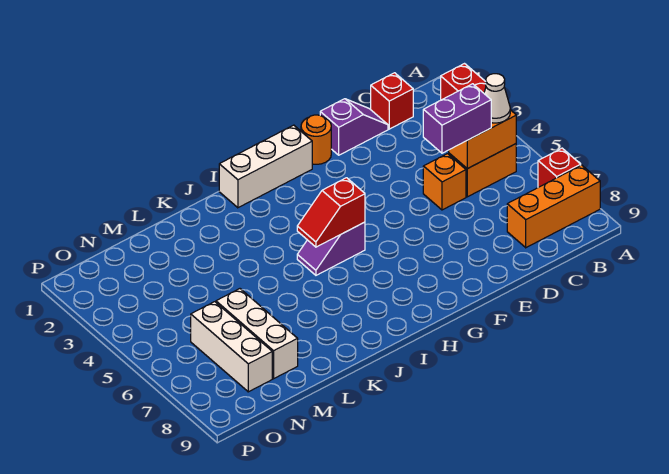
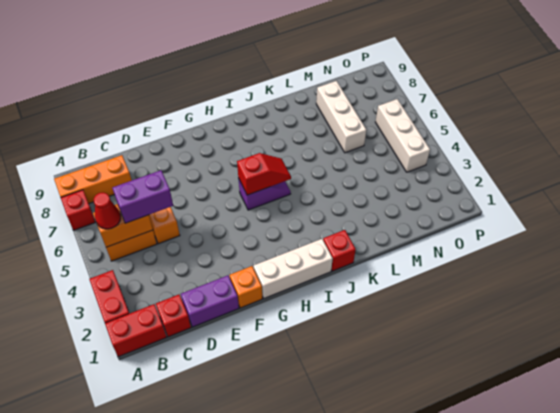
none -> red 1x2 brick [105,304,166,357]
white 1x1 cone [484,74,510,123] -> red 1x1 cone [94,192,121,229]
purple 1x2 slope [320,99,388,155] -> purple 1x2 brick [181,275,239,327]
orange 1x1 round brick [301,115,331,164] -> orange 1x1 brick [230,266,262,308]
none -> red 1x1 brick [323,230,356,271]
white 1x3 brick [191,302,272,392] -> white 1x3 brick moved to [376,99,430,172]

